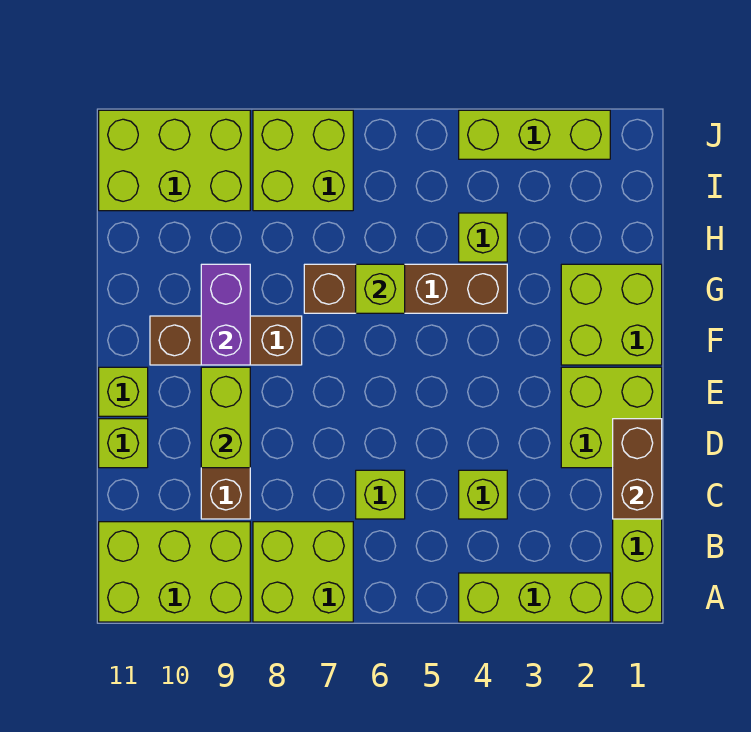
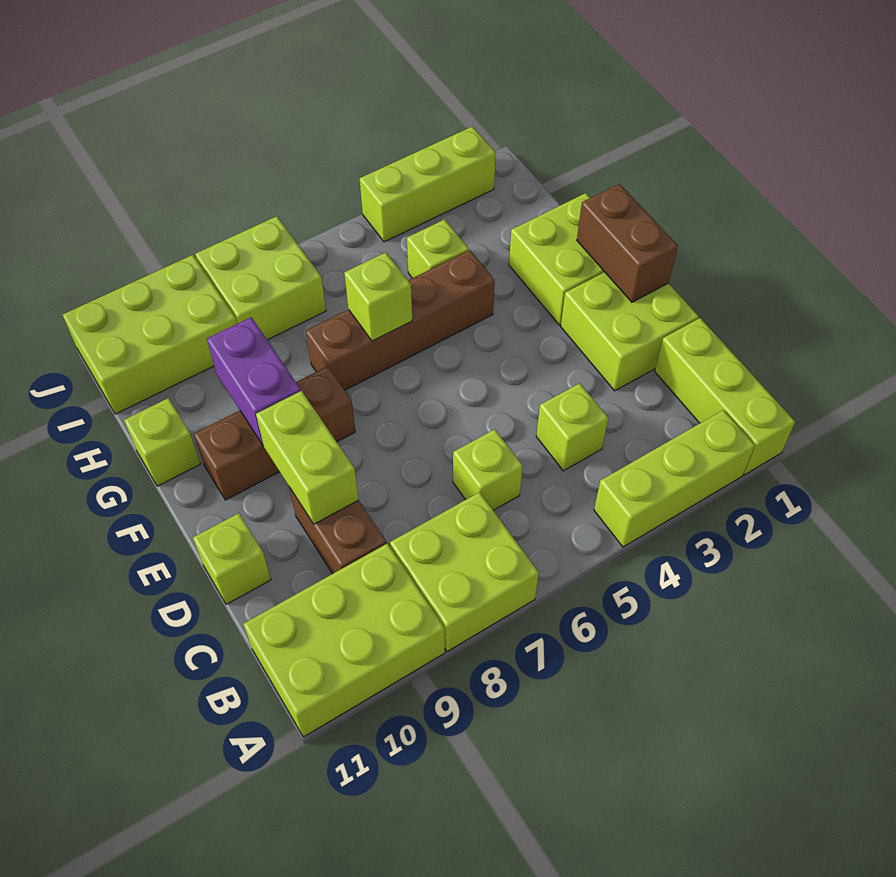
brown 1x2 brick [613,419,662,519] -> brown 1x2 brick moved to [577,184,678,302]
lime 1x1 brick [99,367,148,416] -> lime 1x1 brick moved to [124,398,200,486]

